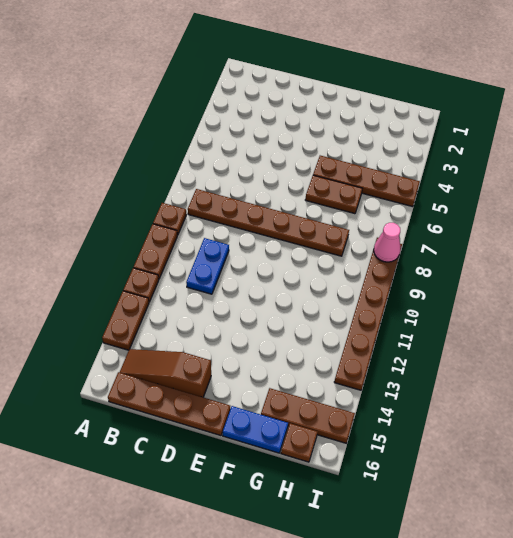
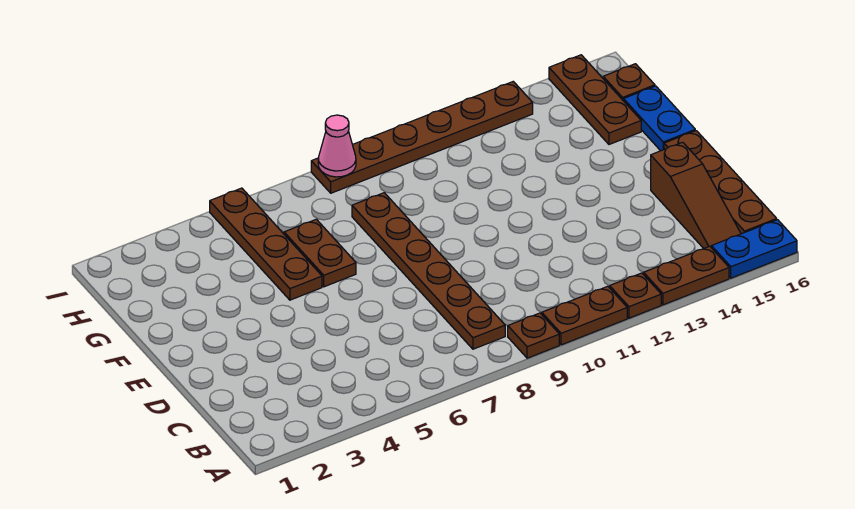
blue 1x2 plate [186,238,229,294] -> blue 1x2 plate moved to [711,220,797,278]

